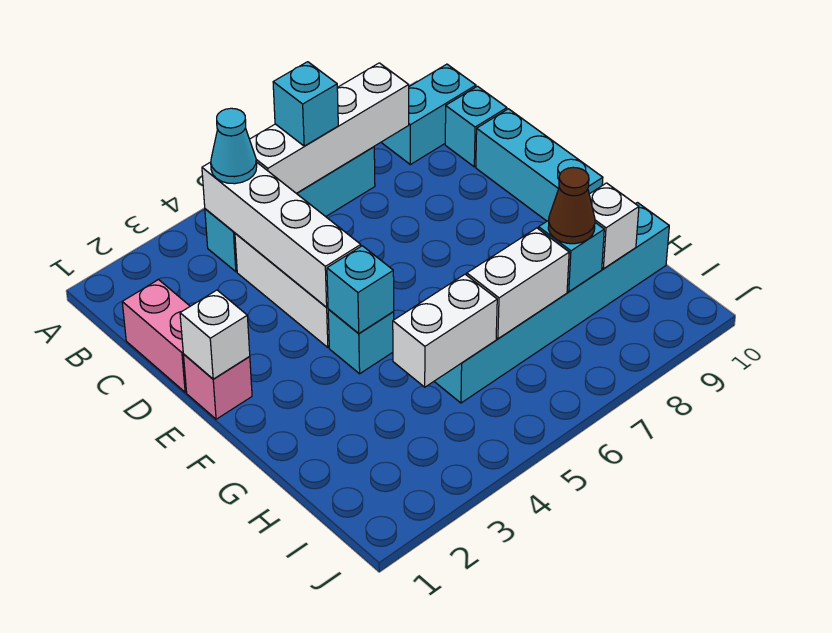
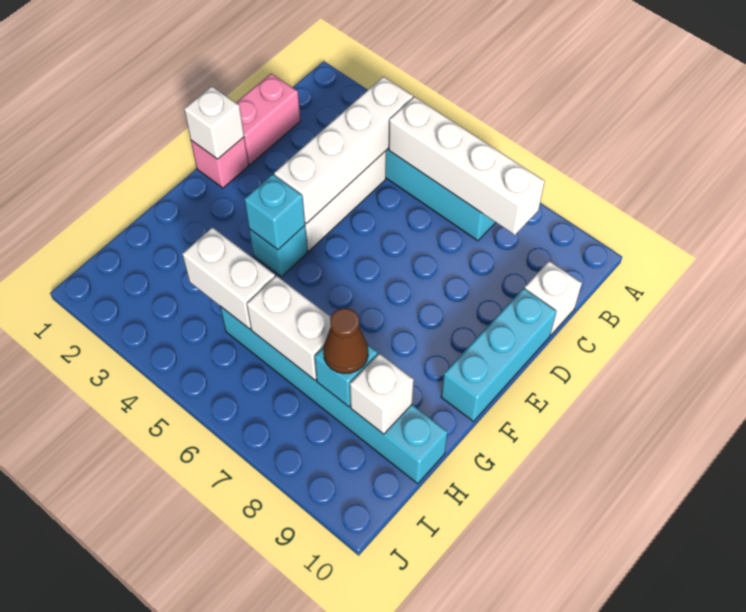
cyan 1x1 cone [211,108,257,184] -> none
cyan 1x1 brick [273,62,338,146] -> none
cyan 1x2 brick [382,64,476,165] -> none
cyan 1x1 brick [445,86,507,167] -> white 1x1 brick [524,261,582,335]

